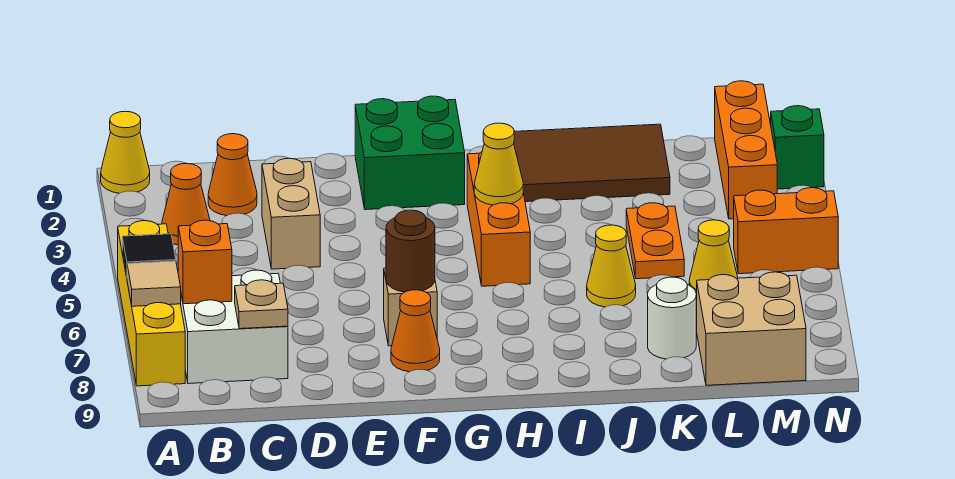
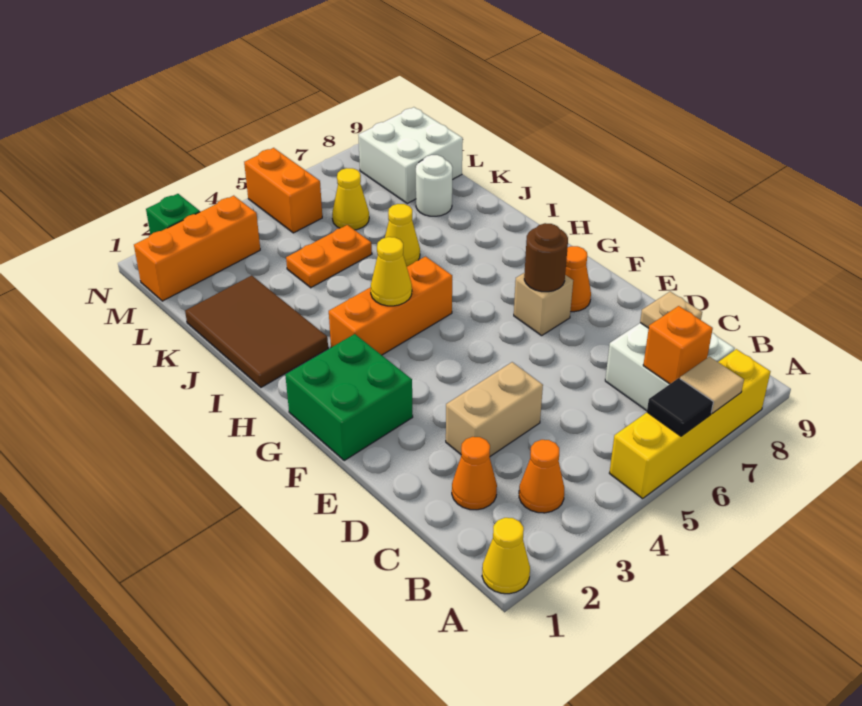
tan 2x2 brick [696,272,806,385] -> white 2x2 brick [359,107,463,203]

